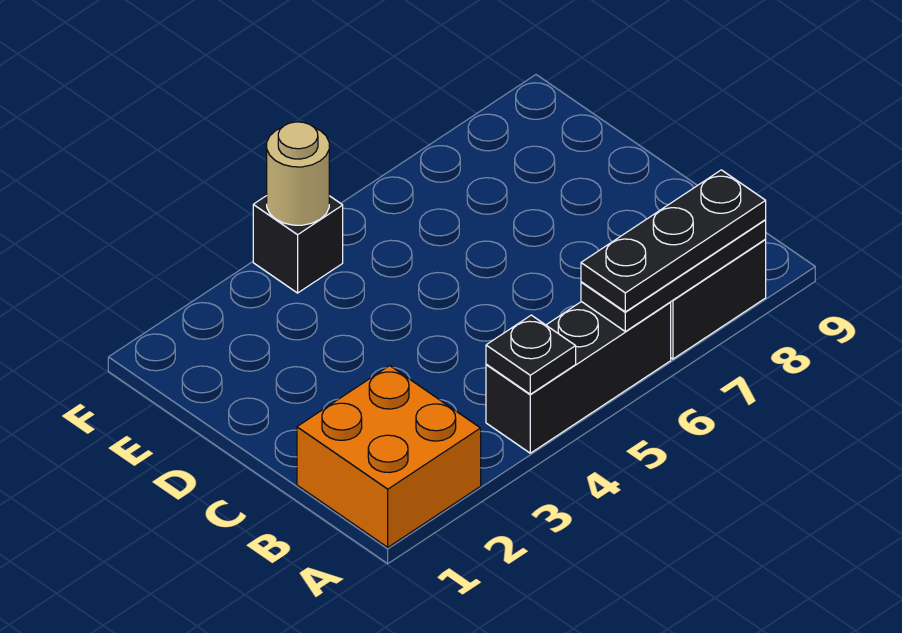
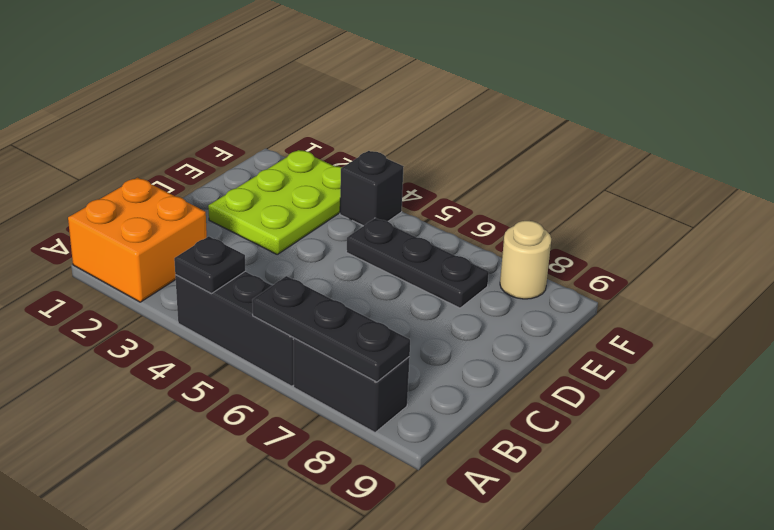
black 1x3 plate [581,170,766,312] -> black 1x3 plate moved to [346,218,489,308]
none -> lime 2x3 plate [208,150,342,254]
tan 1x1 round brick [267,122,329,225] -> tan 1x1 round brick moved to [500,221,551,299]

